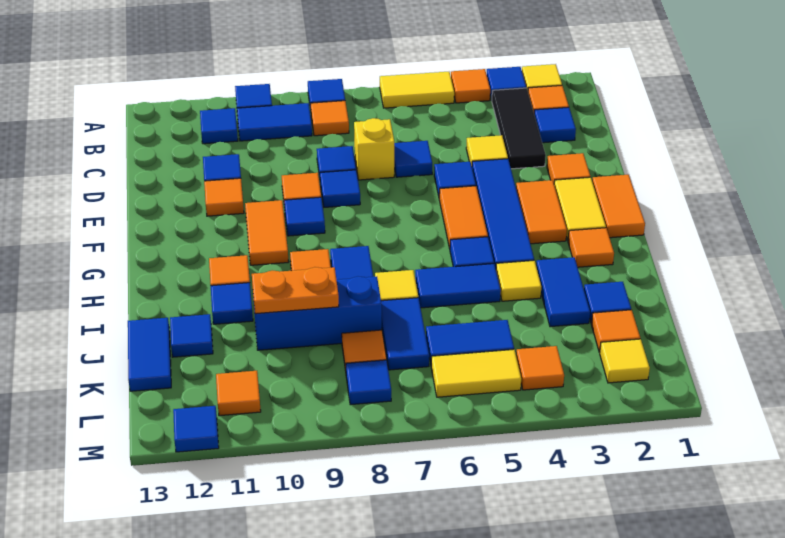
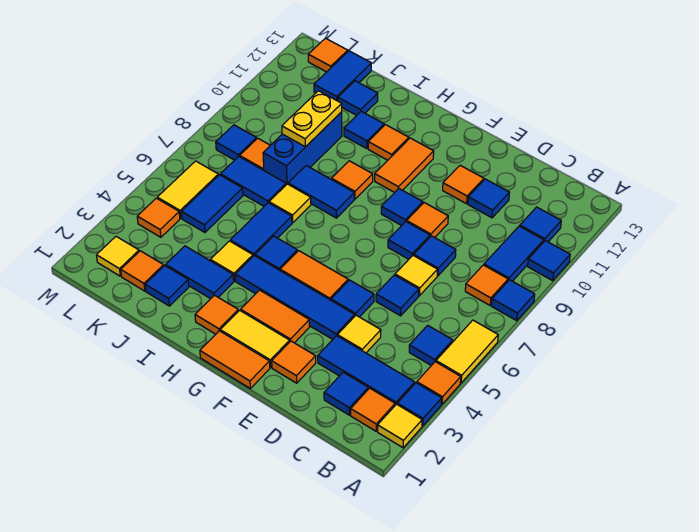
black 1x3 tile [492,88,546,169] -> blue 1x3 tile [318,336,415,405]
yellow 1x1 brick [354,118,394,180] -> yellow 1x1 tile [395,255,437,296]
orange 1x2 tile [245,200,288,265] -> orange 1x2 tile turned to [375,138,434,193]
orange 1x2 plate [252,267,339,314] -> yellow 1x2 plate [282,91,342,147]
blue 1x2 tile [128,318,171,391] -> blue 1x2 tile turned to [314,51,371,101]
orange 1x1 tile [216,371,261,416] -> orange 1x1 tile moved to [308,38,348,72]
blue 1x1 tile [173,406,219,452] -> blue 1x1 tile moved to [409,325,453,365]

